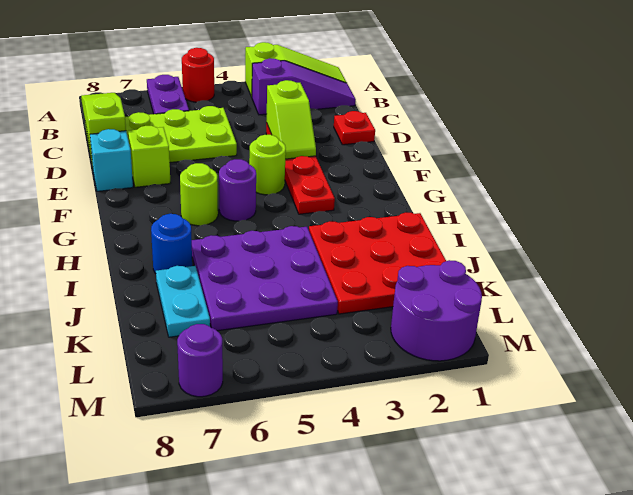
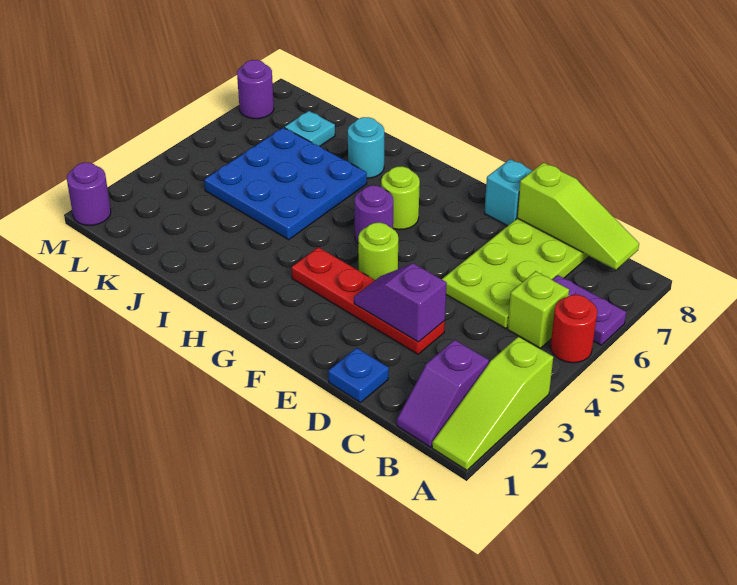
purple 1x3 slope [252,58,356,115] -> purple 1x2 slope [397,340,489,447]
red 1x1 plate [334,111,375,145] -> blue 1x1 plate [328,348,389,403]
lime 1x2 slope [266,80,316,159] -> purple 1x2 slope [354,264,447,342]
lime 1x1 brick [128,126,170,187] -> lime 1x1 brick moved to [507,271,569,348]
red 3x3 plate [309,213,446,314] -> none
purple 3x3 plate [192,226,338,331] -> blue 3x3 plate [204,127,367,240]
blue 1x1 round brick [151,214,192,274] -> cyan 1x1 round brick [348,117,384,178]
cyan 1x2 plate [156,266,210,337] -> cyan 1x1 plate [285,111,335,146]
purple 2x2 round brick [391,260,482,361] -> purple 1x1 round brick [67,163,111,225]

